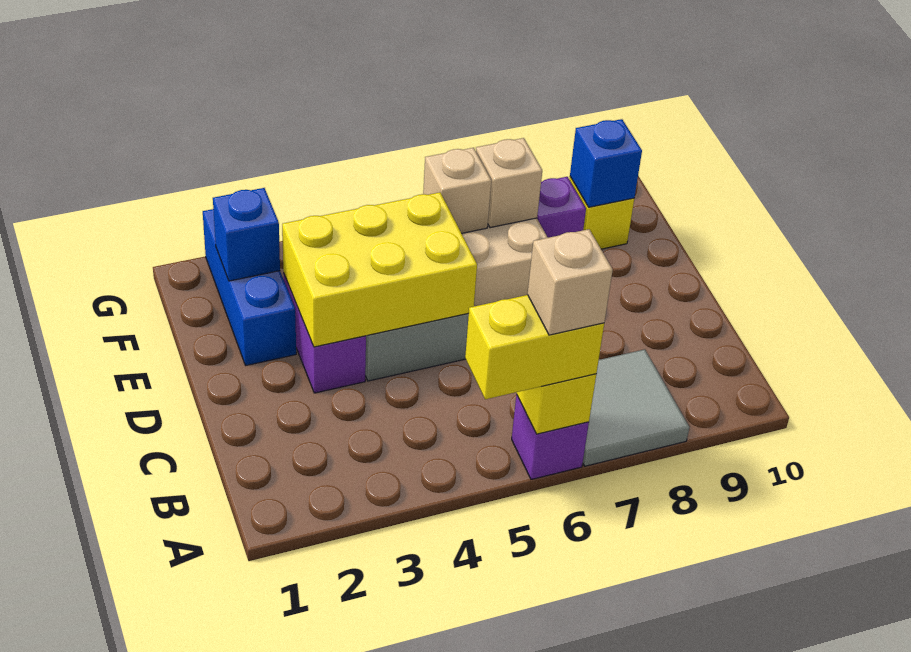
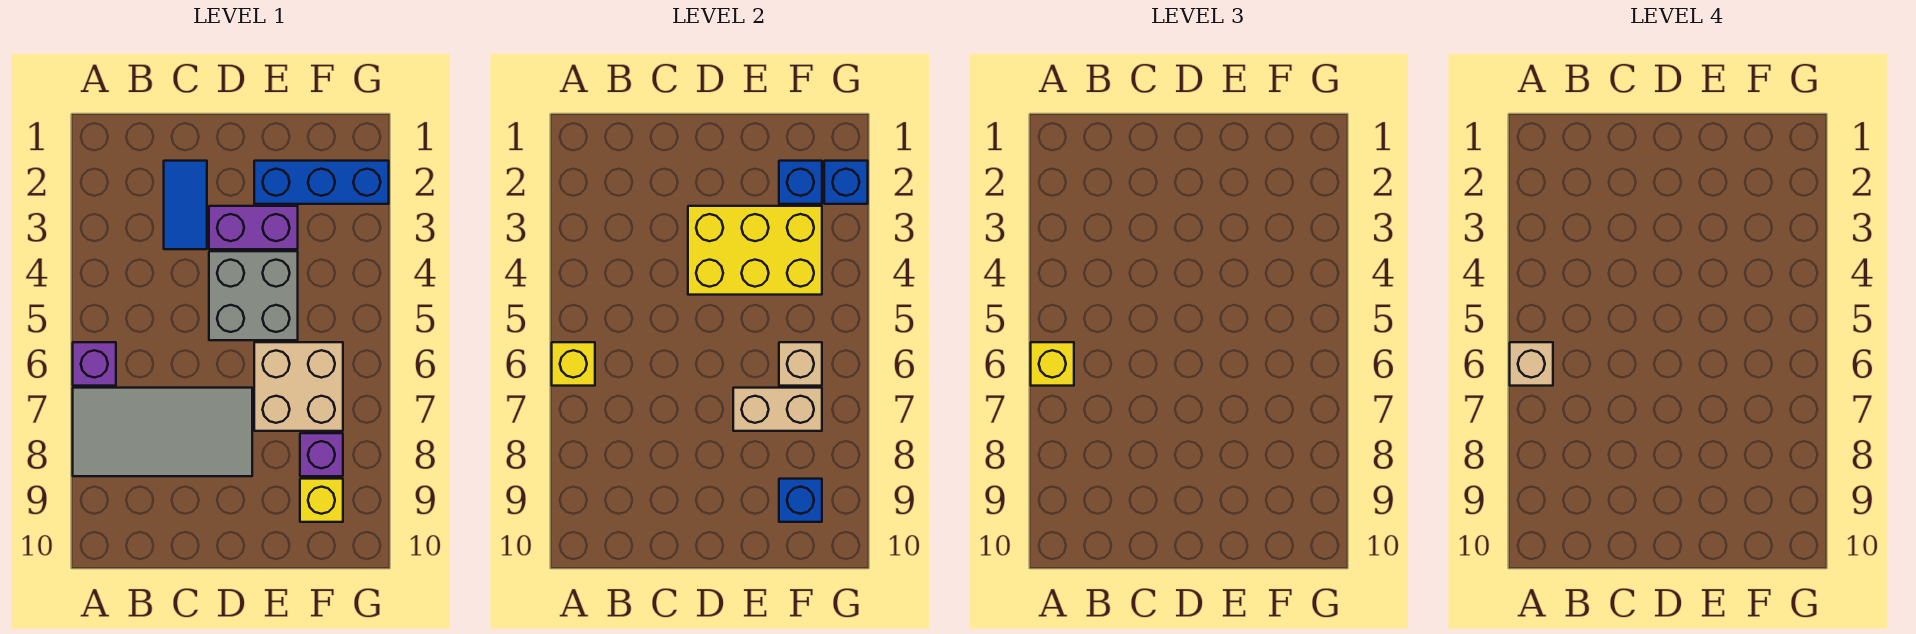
yellow 1x2 brick [465,295,604,399] -> yellow 1x1 brick [1031,342,1074,386]
grey 2x2 tile [583,349,690,466] -> grey 2x4 tile [73,388,252,476]
none -> blue 1x2 tile [164,161,207,249]
yellow 2x3 brick [282,192,477,347] -> yellow 2x3 brick turned to [688,206,822,295]
tan 1x1 brick [476,138,542,228] -> tan 1x2 brick [733,388,822,431]
none -> blue 1x1 brick [824,161,868,204]

